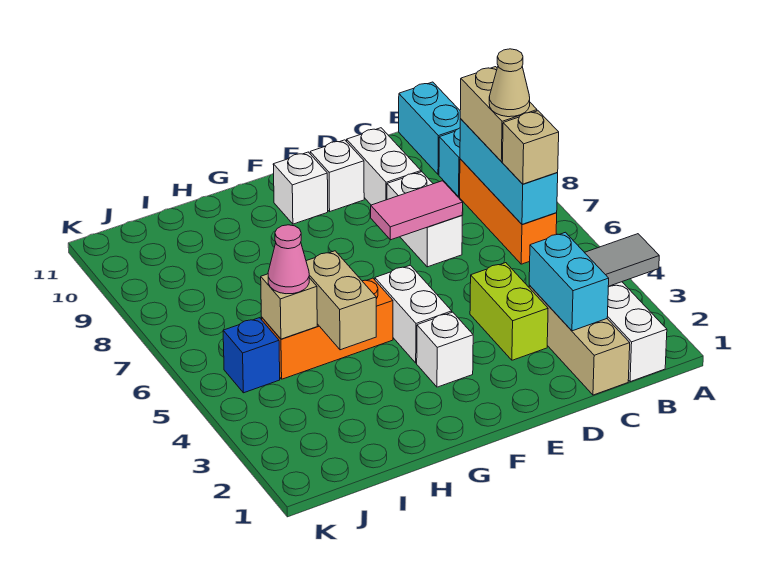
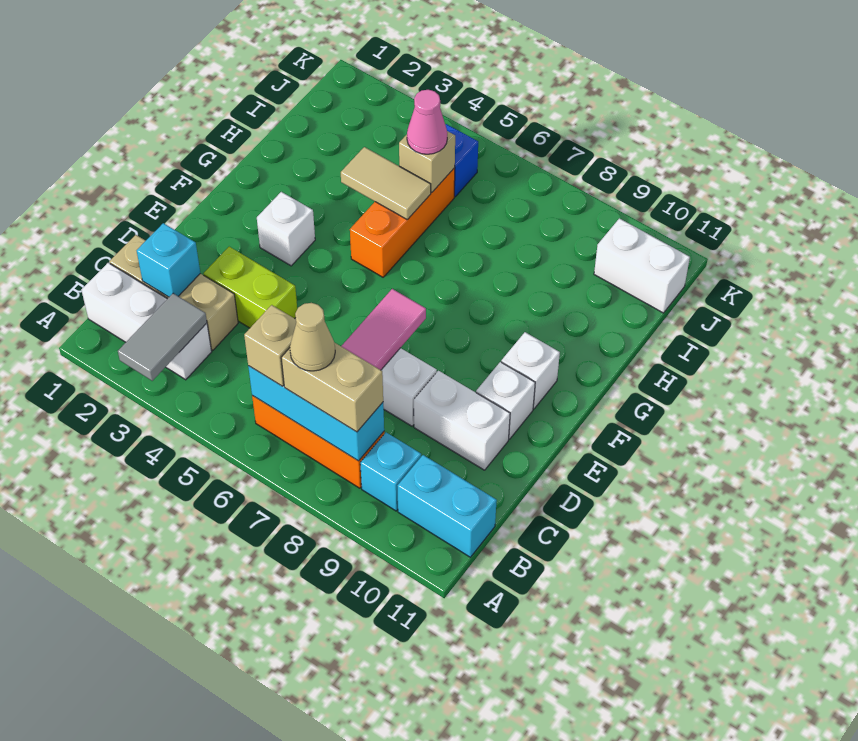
cyan 1x2 brick [529,232,609,331] -> cyan 1x1 brick [137,223,200,297]
white 1x2 brick [375,265,452,363] -> white 1x2 brick moved to [594,218,690,313]
tan 1x2 brick [306,251,376,350] -> tan 1x2 tile [341,147,431,220]

